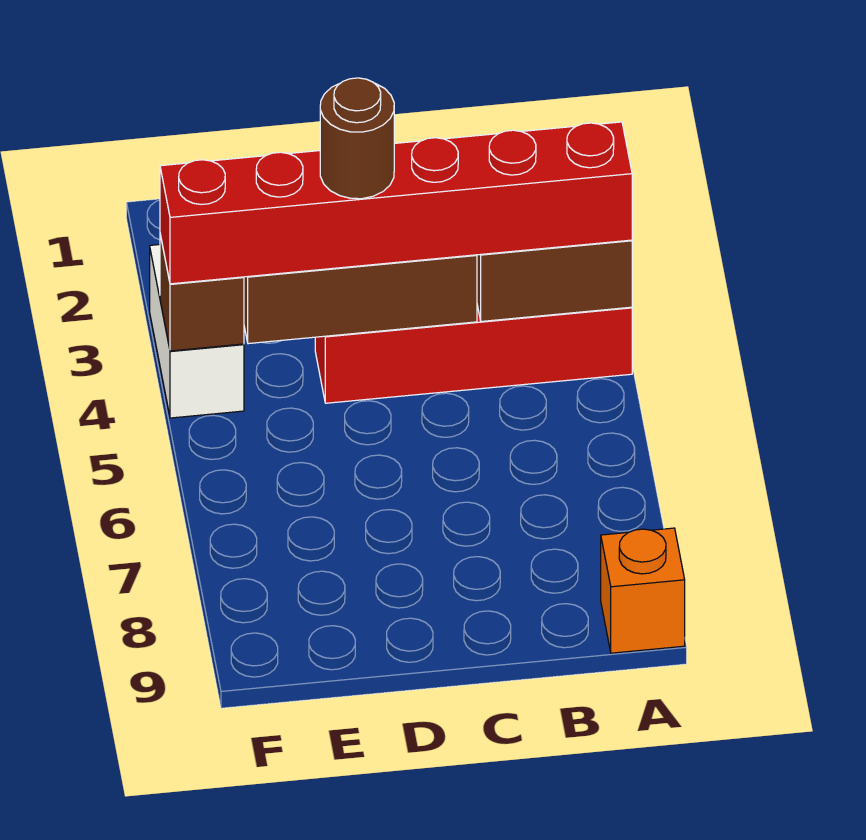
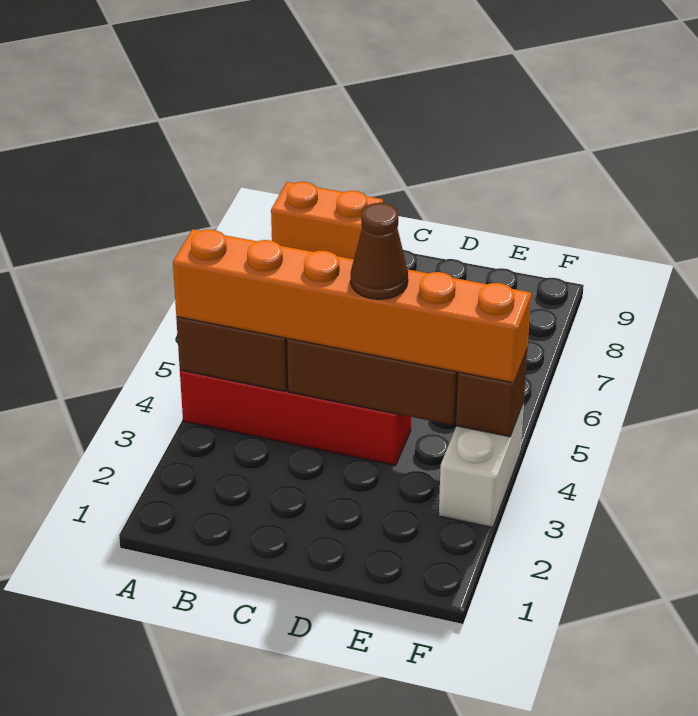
red 1x6 brick [160,122,632,284] -> orange 1x6 brick [173,229,531,383]
orange 1x1 brick [601,528,685,653] -> orange 1x2 brick [271,182,383,259]
brown 1x1 round brick [320,78,394,199] -> brown 1x1 cone [351,203,408,299]

